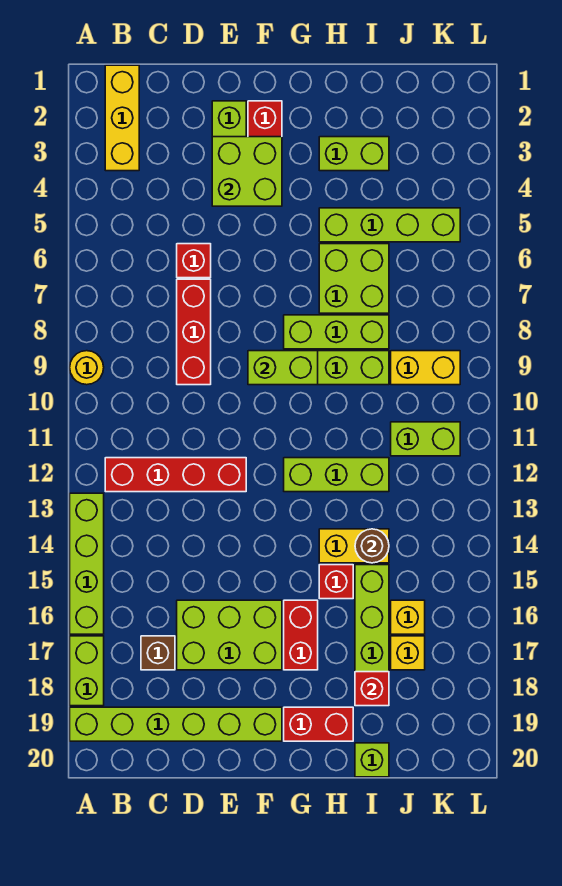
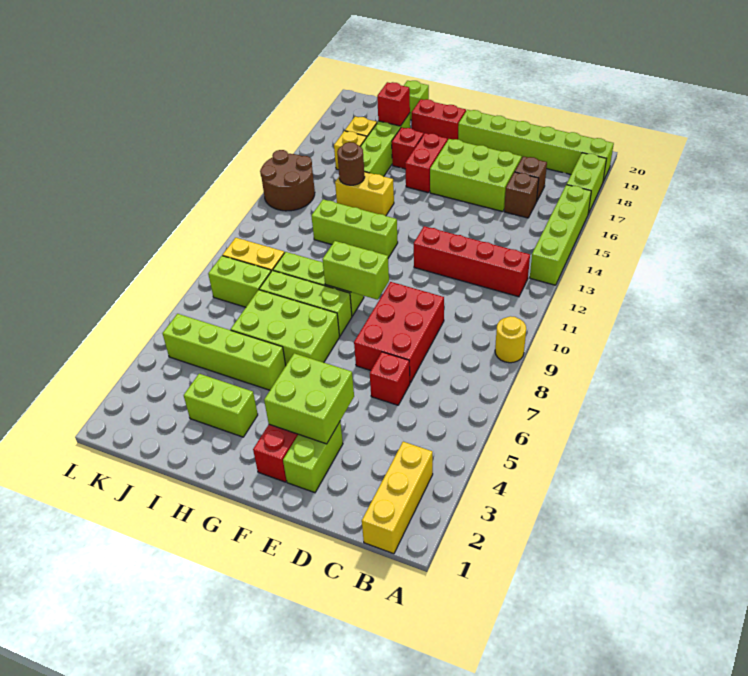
none -> brown 1x1 brick [504,172,539,218]
red 1x3 brick [177,279,211,385] -> red 2x3 brick [354,282,444,383]
lime 2x2 brick [319,244,389,313] -> lime 2x3 brick [231,290,339,365]
red 1x1 brick [319,565,353,599] -> red 1x1 brick moved to [392,127,424,169]
lime 1x2 brick [391,422,460,456] -> lime 1x2 brick moved to [208,256,271,307]
none -> brown 2x2 round brick [260,150,315,211]

